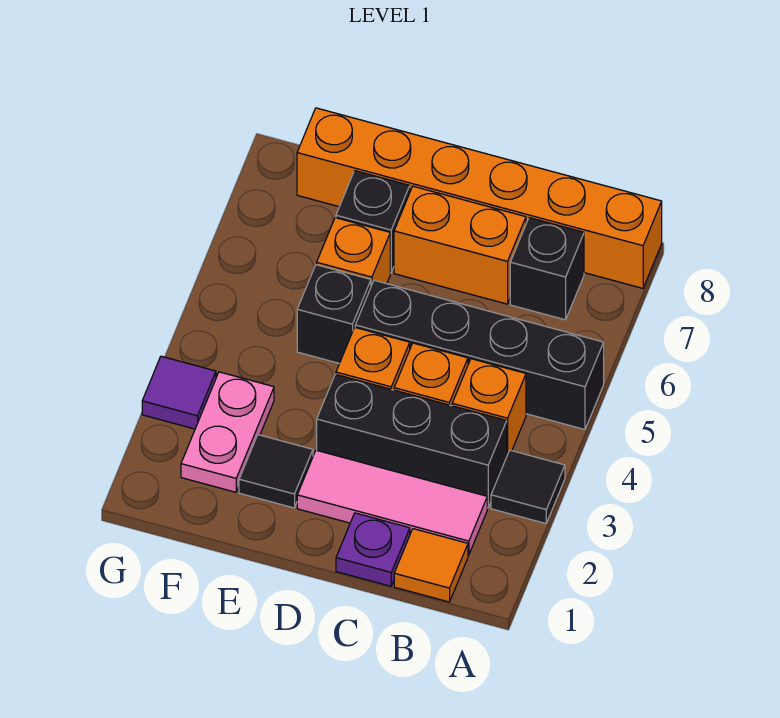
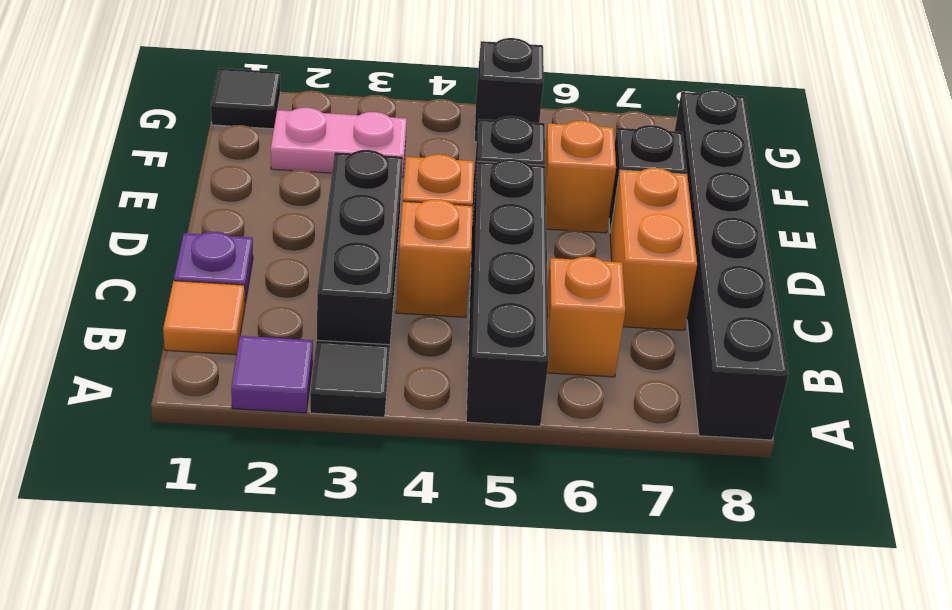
orange 1x6 brick [297,108,662,288] -> black 1x6 brick [675,89,789,440]
pink 1x3 tile [297,450,487,555] -> none
orange 1x1 brick [452,359,526,455] -> orange 1x1 brick moved to [547,257,625,377]
black 1x1 brick [510,218,584,320] -> black 1x1 brick moved to [475,38,544,142]
black 1x1 tile [239,435,313,508] -> black 1x1 tile moved to [211,68,280,129]
purple 1x1 tile [142,356,216,429] -> purple 1x1 tile moved to [231,336,313,413]

